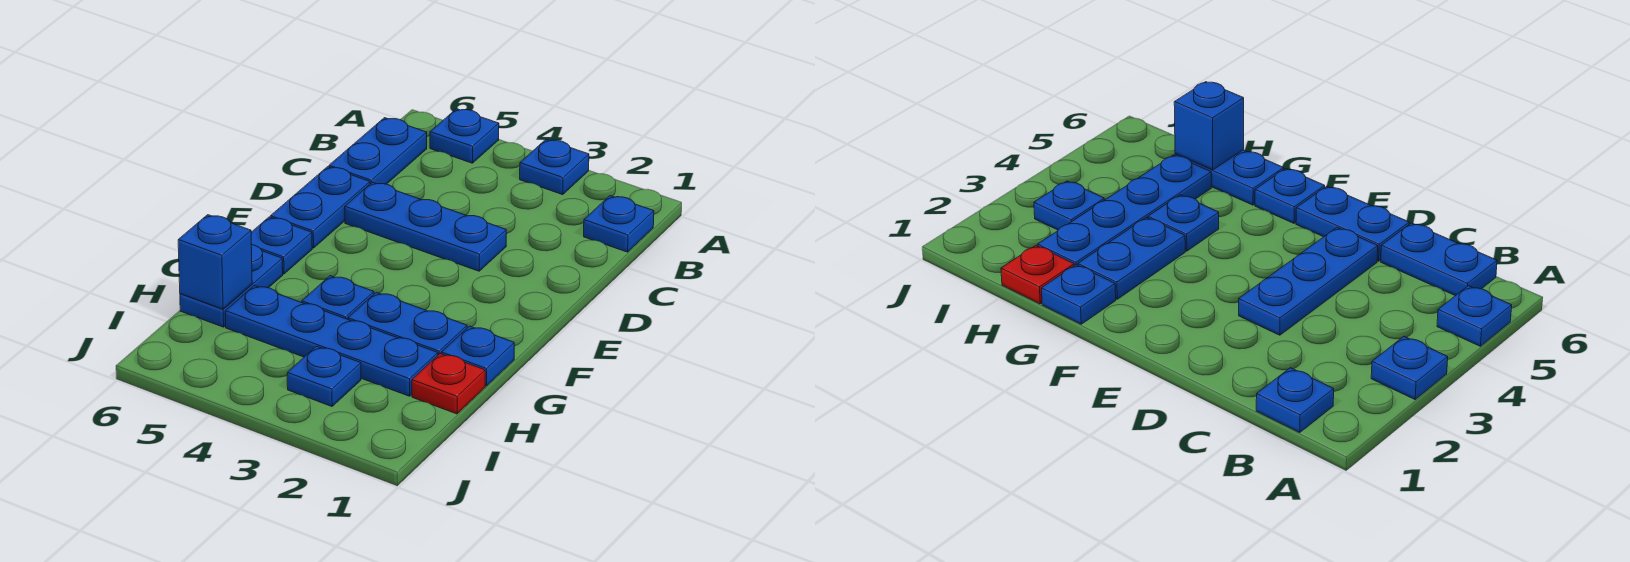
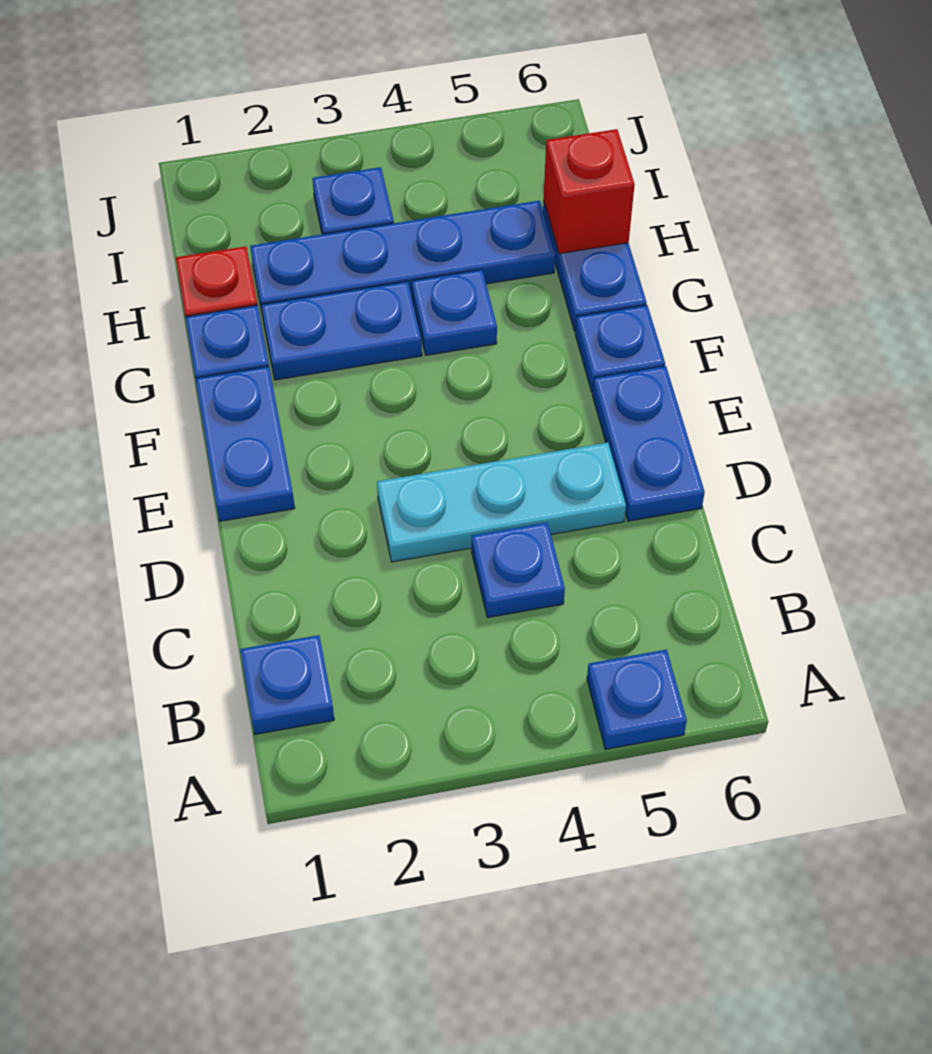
blue 1x1 plate [520,139,589,195] -> blue 1x1 plate moved to [472,522,565,618]
blue 1x2 plate [329,118,427,184] -> blue 1x2 plate moved to [195,366,295,521]
blue 1x3 plate [345,182,506,271] -> cyan 1x3 plate [377,443,626,562]
blue 1x1 brick [178,215,252,309] -> red 1x1 brick [543,129,635,254]

